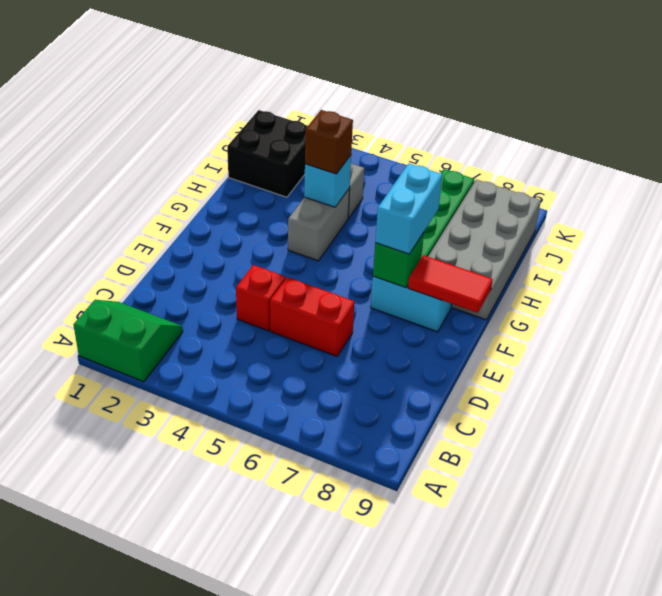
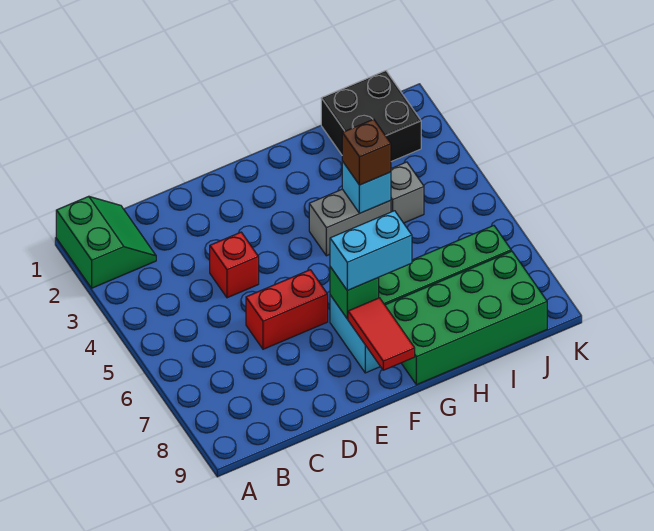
red 1x2 brick [270,277,354,356] -> red 1x2 brick turned to [246,270,328,349]
grey 2x4 brick [428,179,541,320] -> green 2x4 brick [385,251,547,385]

